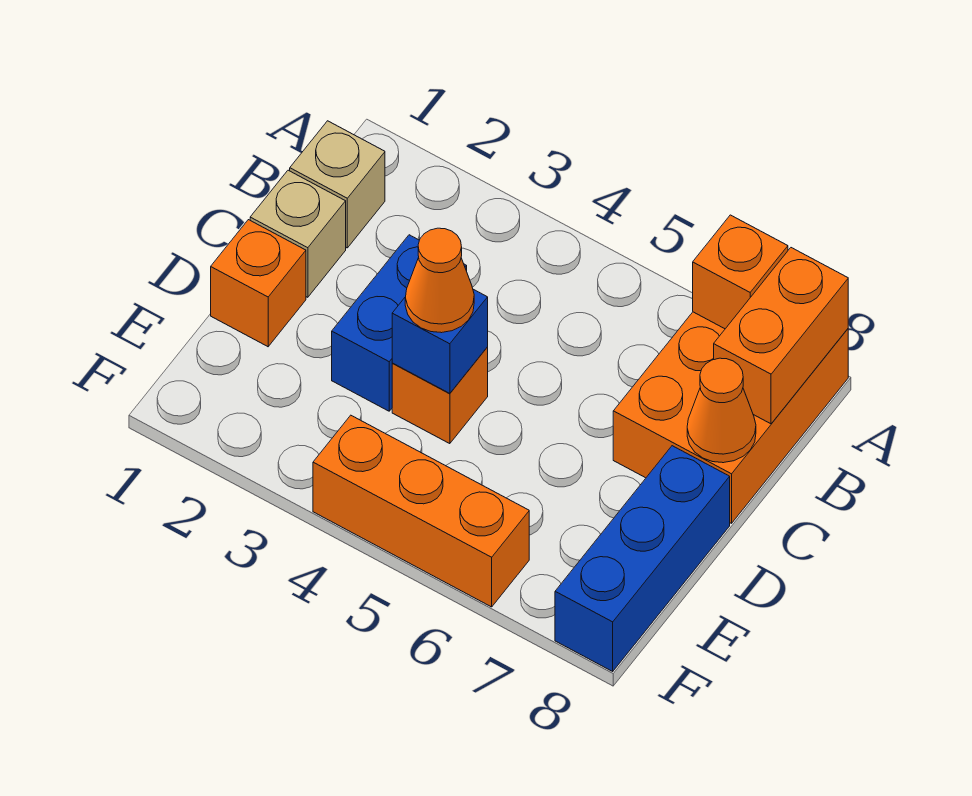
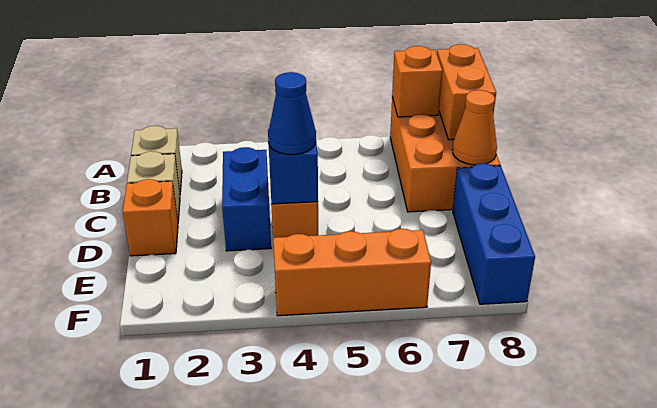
orange 1x1 cone [405,228,474,333] -> blue 1x1 cone [268,72,316,155]

